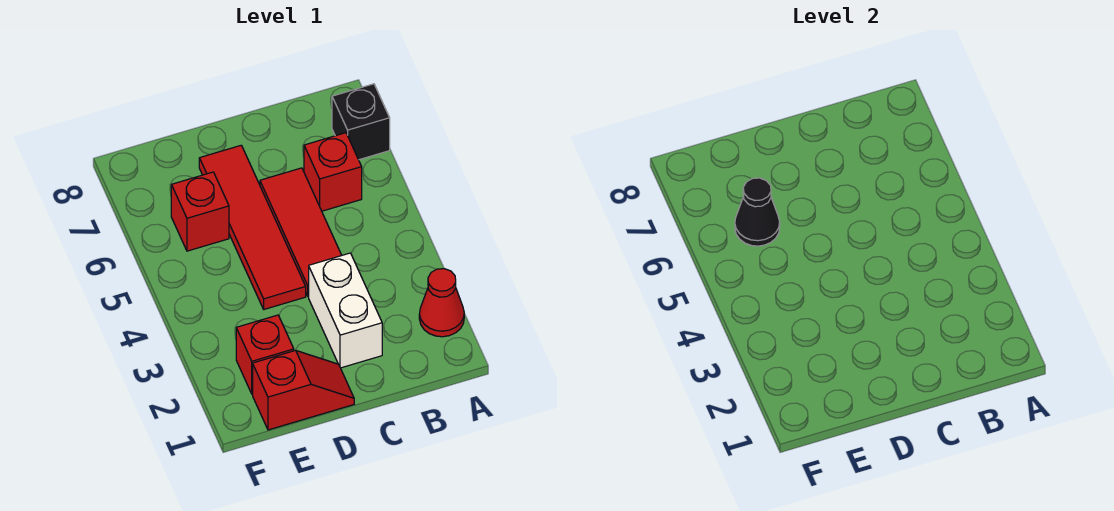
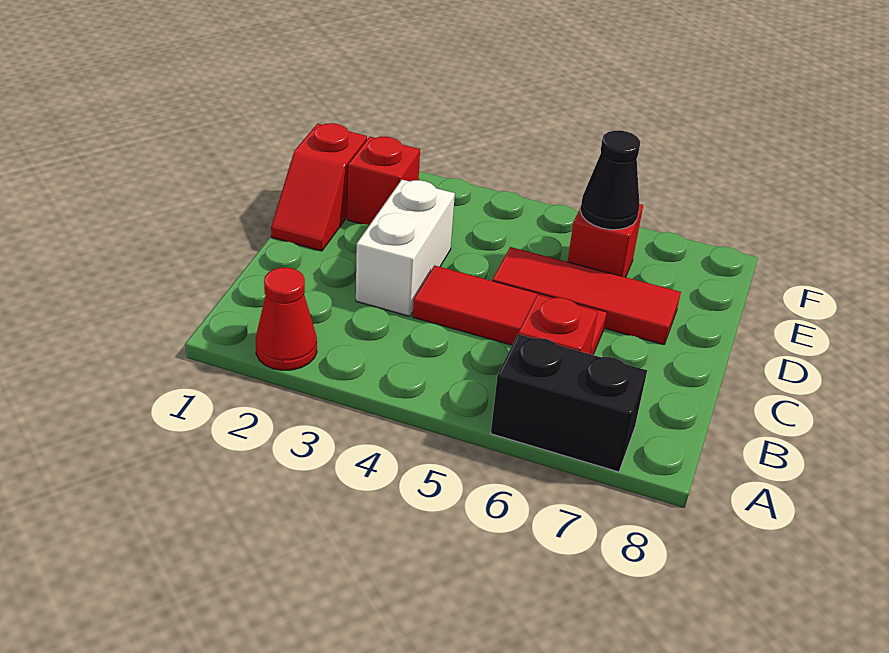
black 1x1 brick [332,84,390,160] -> black 1x2 brick [491,334,647,472]
white 1x2 brick [309,253,382,368] -> white 1x2 brick turned to [356,180,455,316]
red 1x4 tile [199,145,306,309] -> red 1x3 tile [492,247,681,345]

